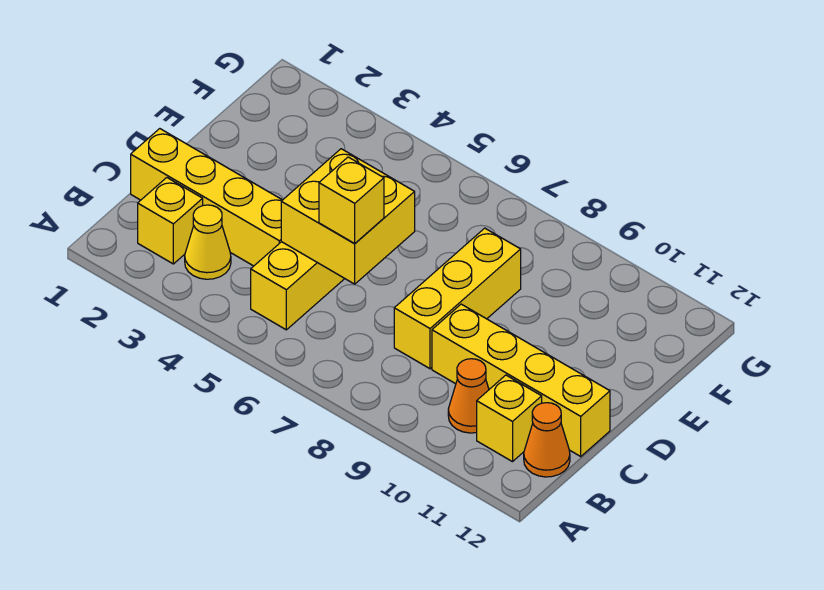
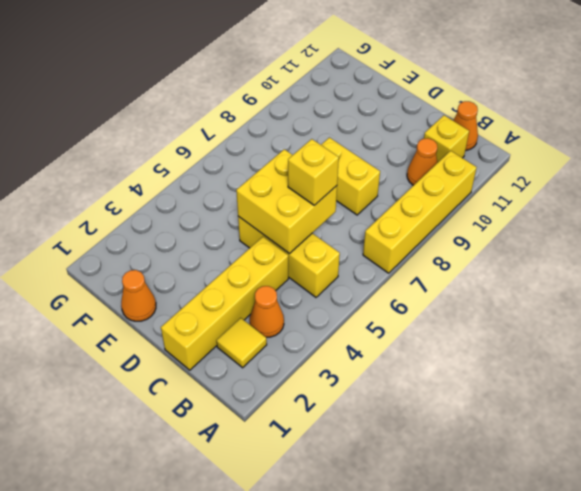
yellow 1x1 brick [138,178,203,264] -> yellow 1x1 tile [216,318,267,368]
yellow 1x1 cone [185,205,231,279] -> orange 1x1 cone [250,286,284,338]
yellow 1x3 brick [394,228,521,369] -> yellow 1x2 brick [321,138,380,215]
yellow 1x4 brick [432,304,610,456] -> yellow 1x4 brick moved to [363,151,477,273]
none -> orange 1x1 cone [121,270,156,321]

